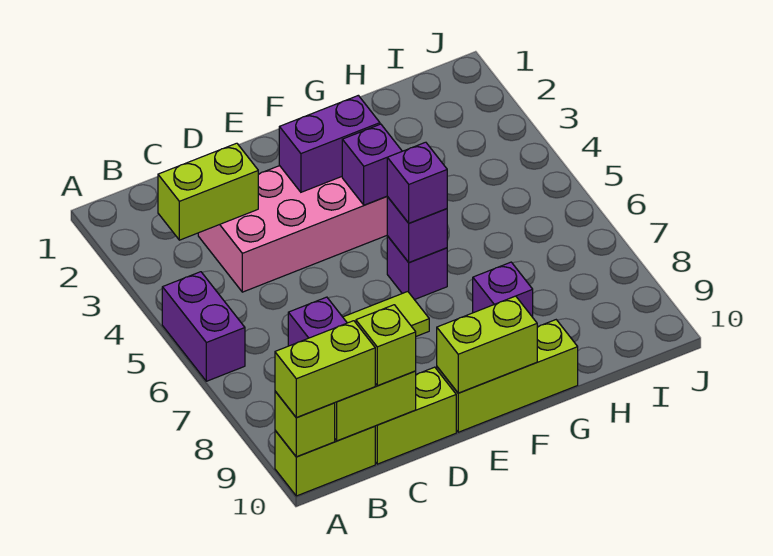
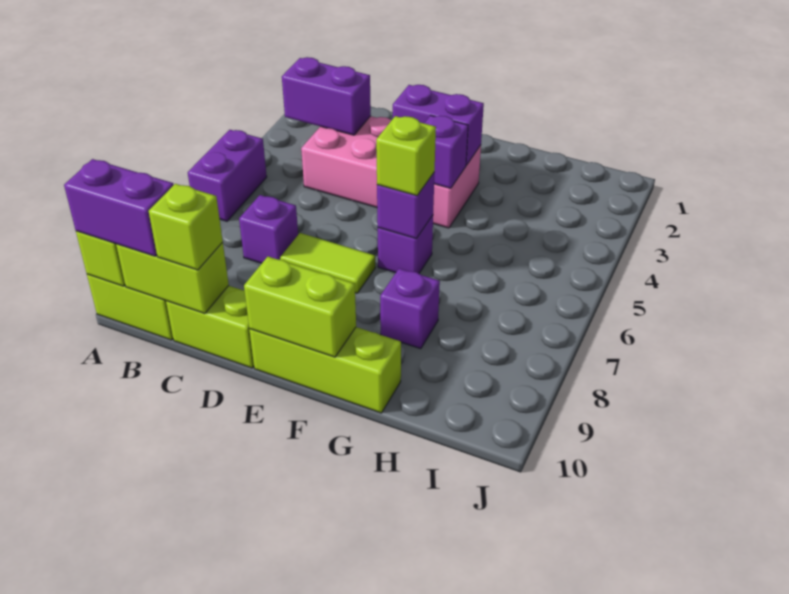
lime 1x2 brick [275,321,375,417] -> purple 1x2 brick [64,159,173,256]
lime 1x2 brick [158,143,258,240] -> purple 1x2 brick [282,57,371,135]
purple 1x1 brick [387,142,447,223] -> lime 1x1 brick [376,116,436,196]

